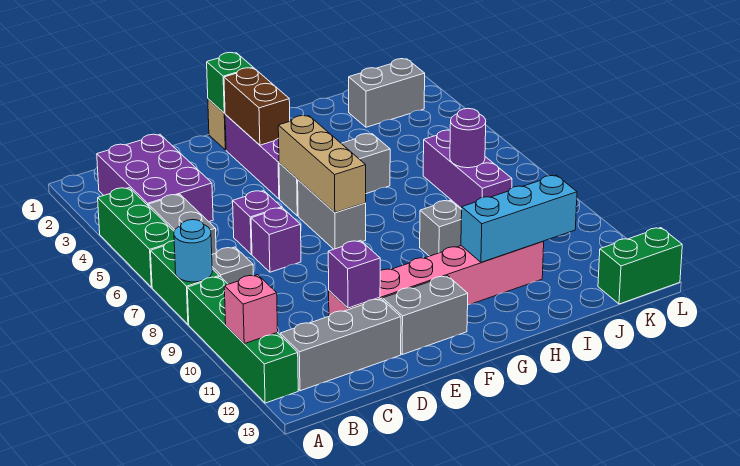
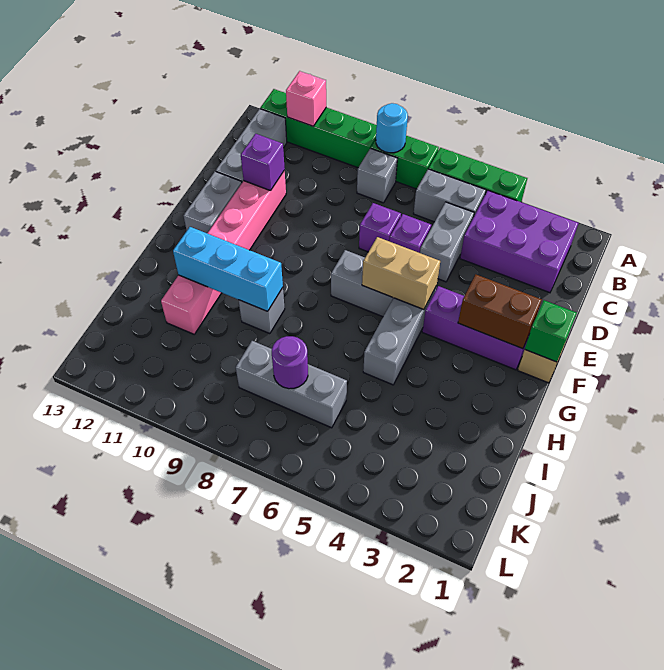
tan 1x3 brick [278,116,366,213] -> tan 1x2 brick [362,237,440,310]
cyan 1x3 brick [461,175,577,262] -> cyan 1x3 brick turned to [173,227,283,311]
grey 1x2 brick [349,59,425,127] -> grey 1x2 brick moved to [420,202,474,282]
purple 1x3 brick [423,130,512,209] -> grey 1x3 brick [236,341,347,428]
green 1x2 brick [598,228,682,304] -> none

